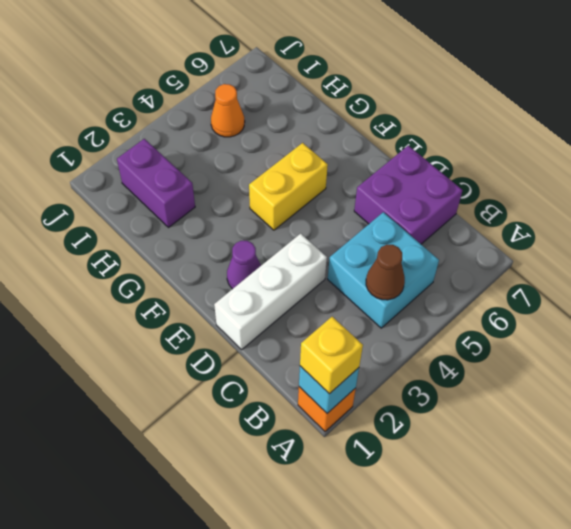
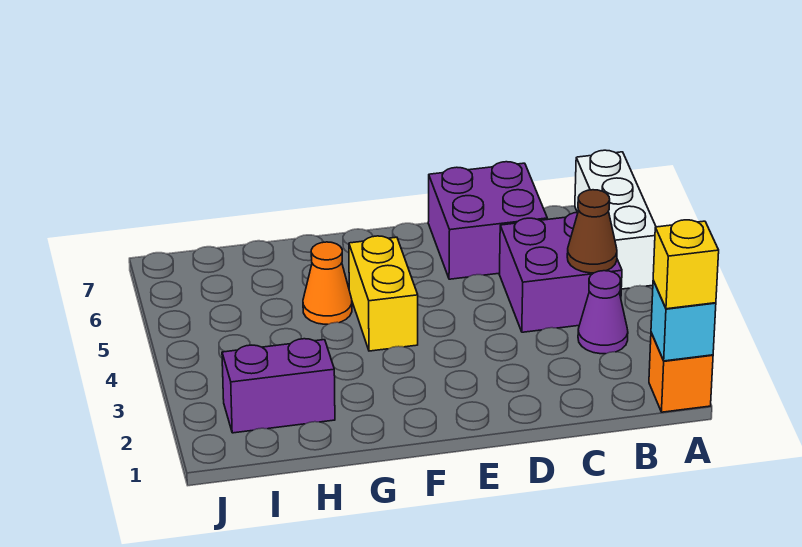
cyan 2x2 brick [328,212,439,328] -> purple 2x2 brick [499,212,622,332]
white 1x3 brick [214,234,327,349] -> white 1x3 brick moved to [575,150,656,289]
purple 1x1 cone [227,241,261,289] -> purple 1x1 cone moved to [578,271,628,354]
orange 1x1 cone [211,84,245,137] -> orange 1x1 cone moved to [303,242,352,324]

